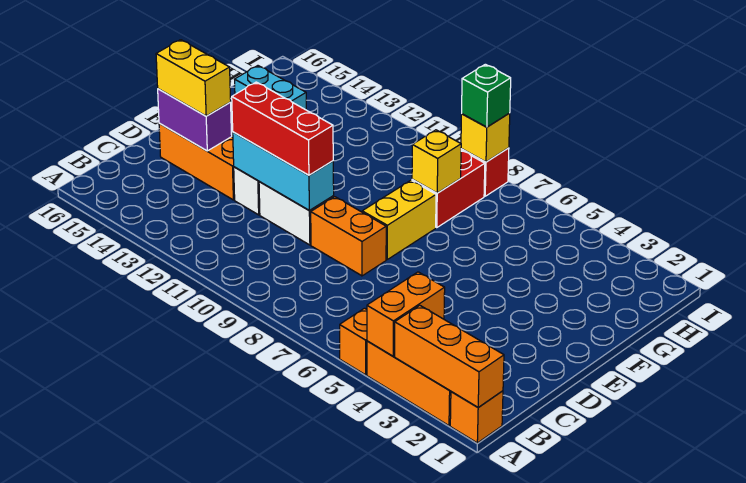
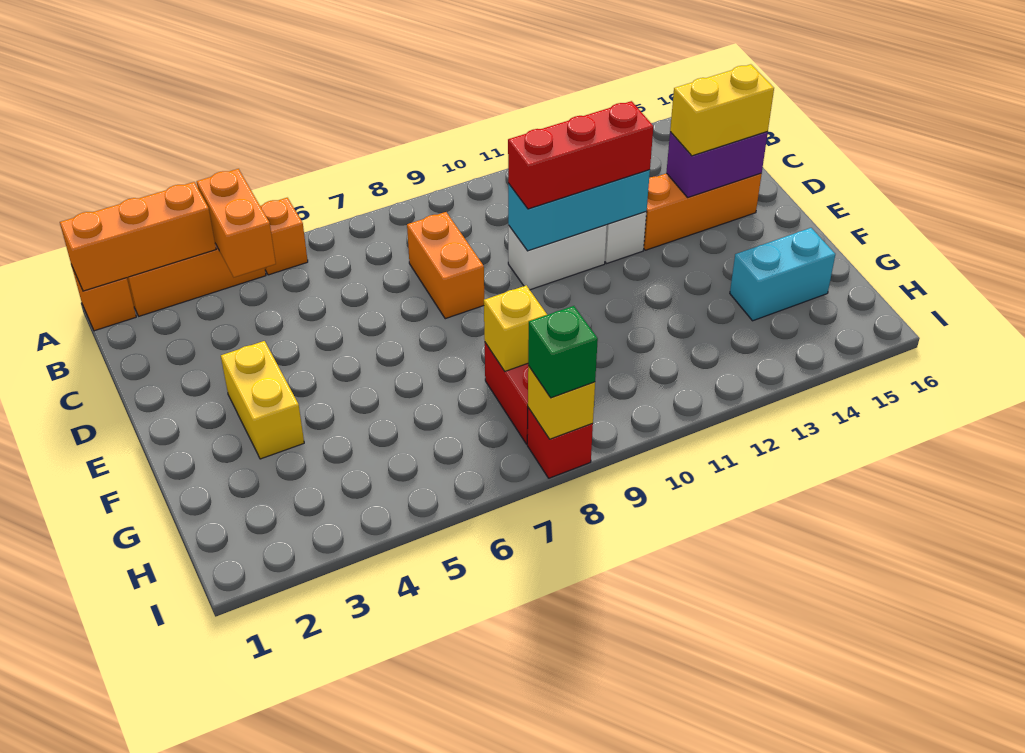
orange 1x2 brick [311,197,386,276] -> orange 1x2 brick turned to [407,212,484,319]
yellow 1x2 brick [362,180,436,259] -> yellow 1x2 brick moved to [221,341,304,459]

